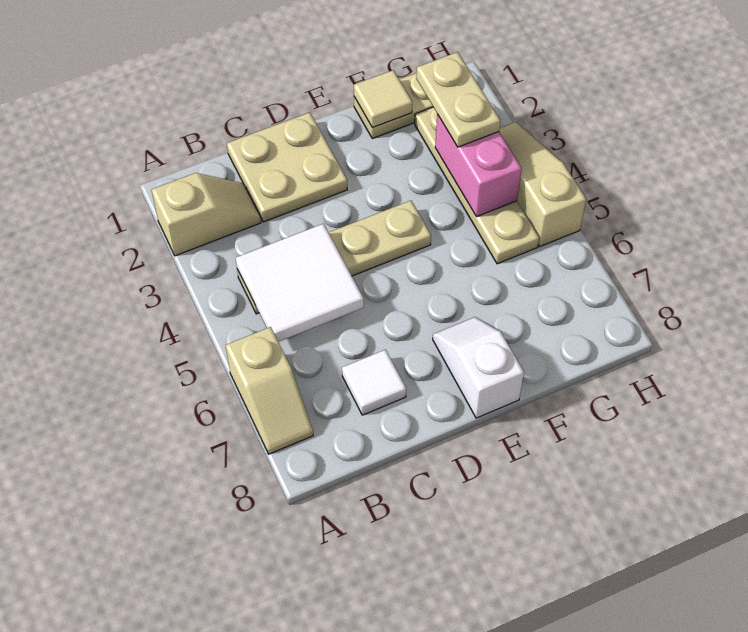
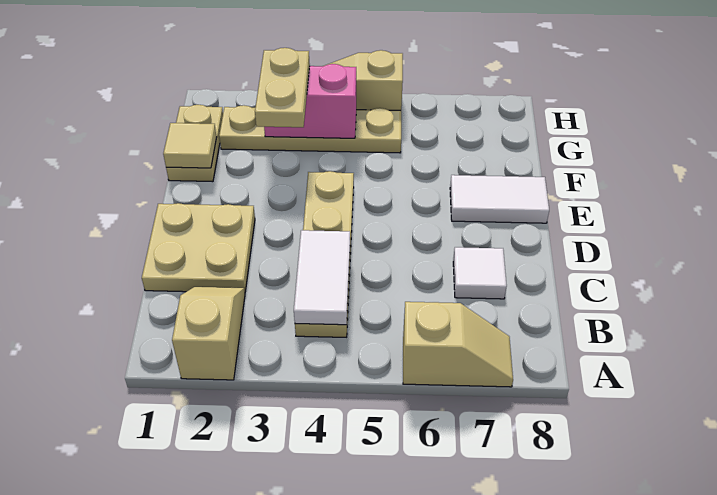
white 2x2 tile [236,224,364,342] -> white 1x2 tile [294,230,350,325]
white 1x2 slope [433,317,524,418] -> white 1x2 tile [450,175,549,223]
tan 1x2 plate [416,52,500,147] -> tan 1x2 plate turned to [255,48,310,127]

